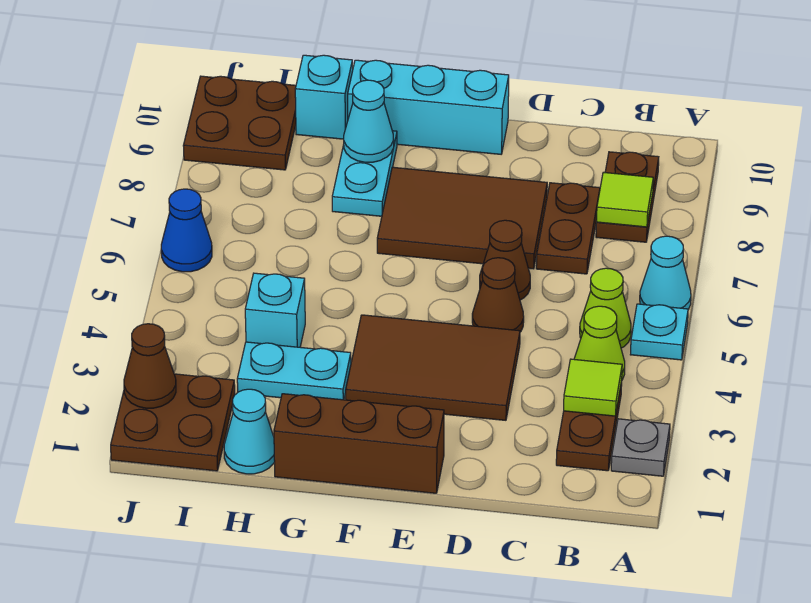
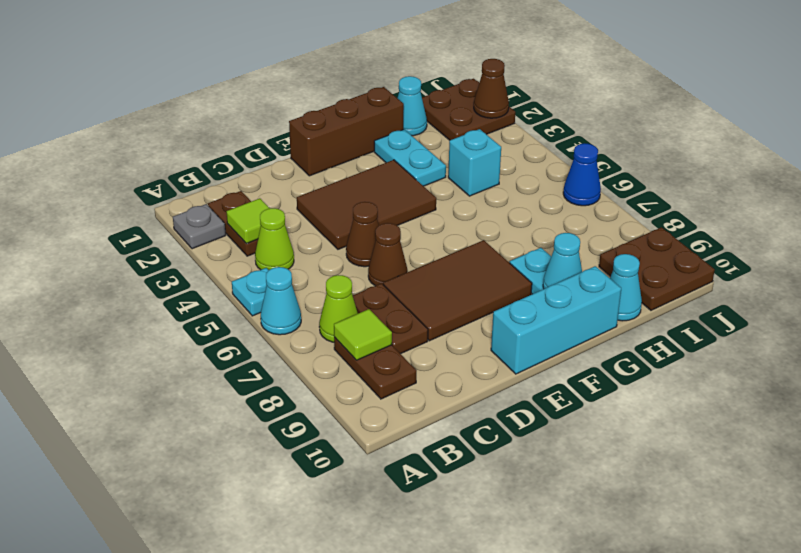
lime 1x1 cone [580,268,631,348] -> lime 1x1 cone moved to [319,275,358,342]
cyan 1x2 plate [237,342,351,400] -> cyan 1x2 plate turned to [374,129,446,186]
cyan 1x1 brick [295,55,353,139] -> cyan 1x1 cone [610,254,642,321]

